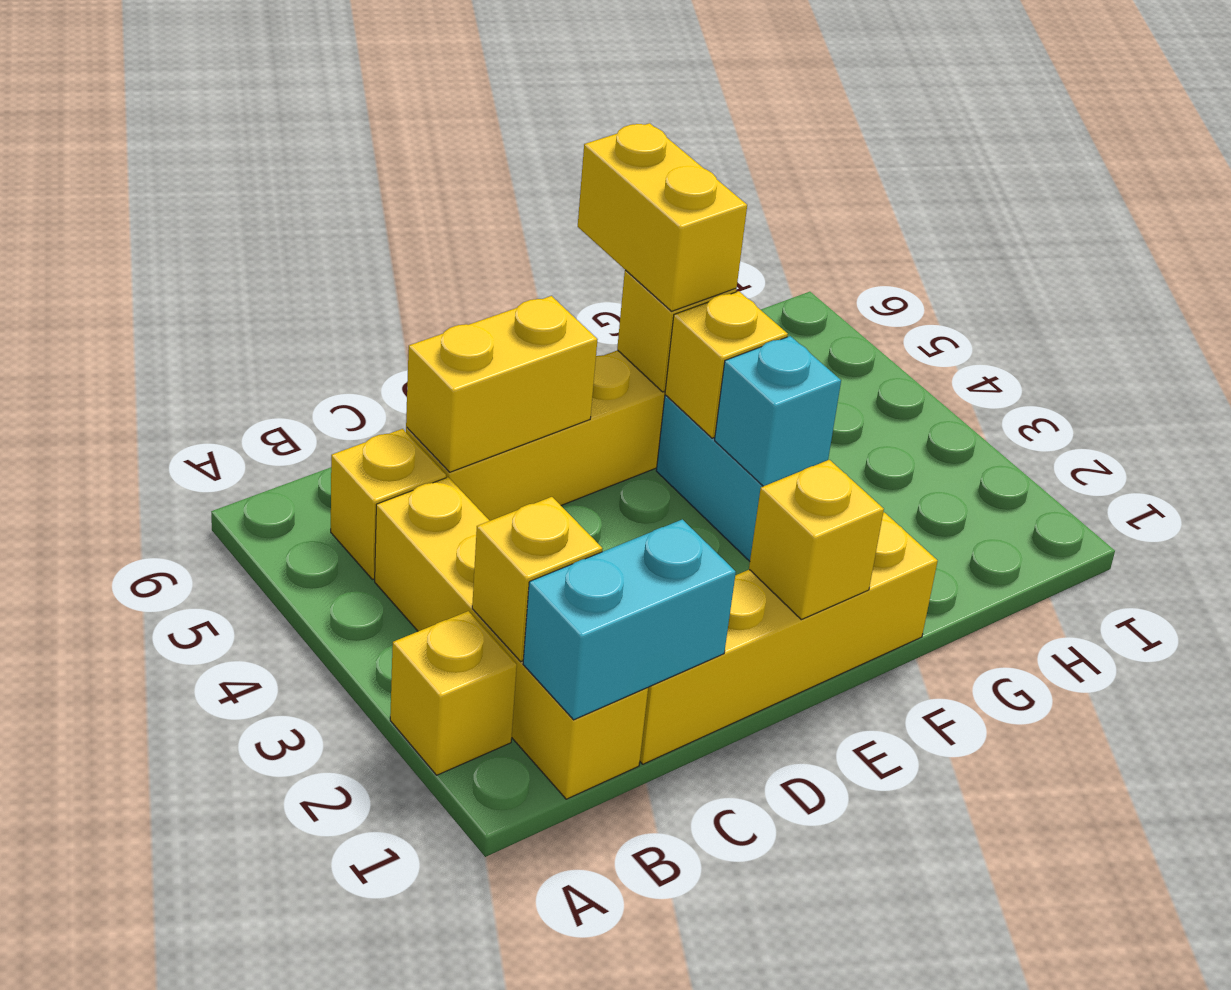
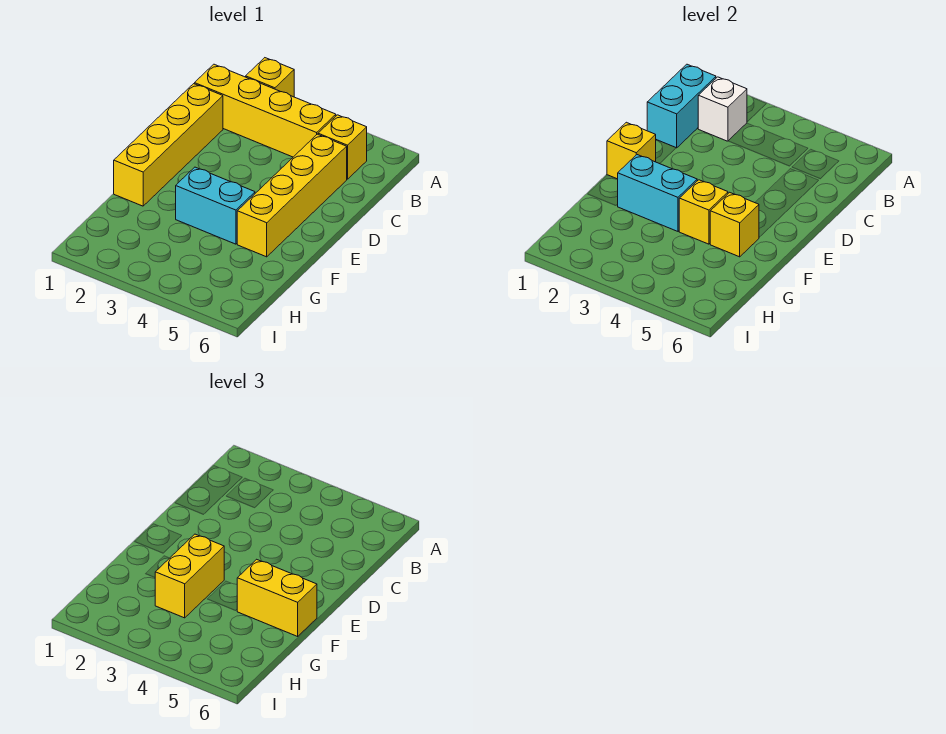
yellow 1x1 brick [472,497,603,661] -> white 1x1 brick [698,77,747,141]
yellow 1x2 brick [406,296,598,472] -> yellow 1x2 brick moved to [155,534,224,618]
cyan 1x1 brick [715,336,841,486] -> cyan 1x2 brick [618,155,697,231]

